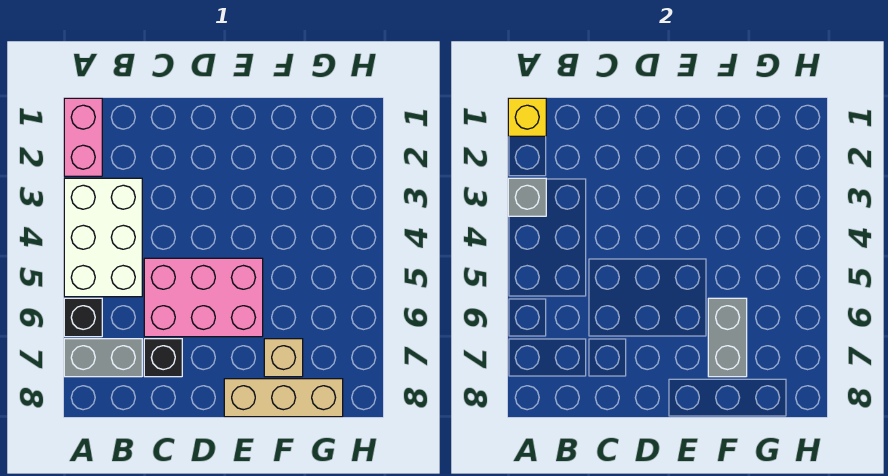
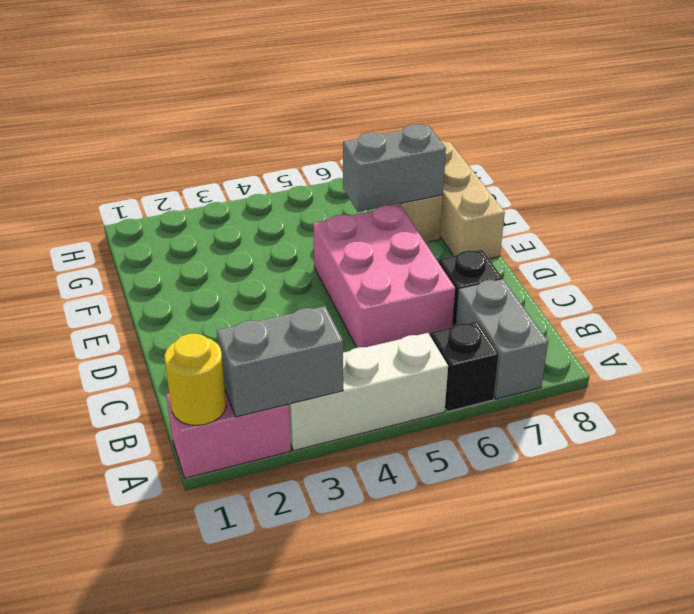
yellow 1x1 brick [508,98,546,136] -> yellow 1x1 round brick [164,334,226,425]
white 2x3 brick [64,178,142,297] -> white 1x3 brick [288,333,448,451]
grey 1x1 brick [508,178,546,216] -> grey 1x2 brick [217,306,343,417]

